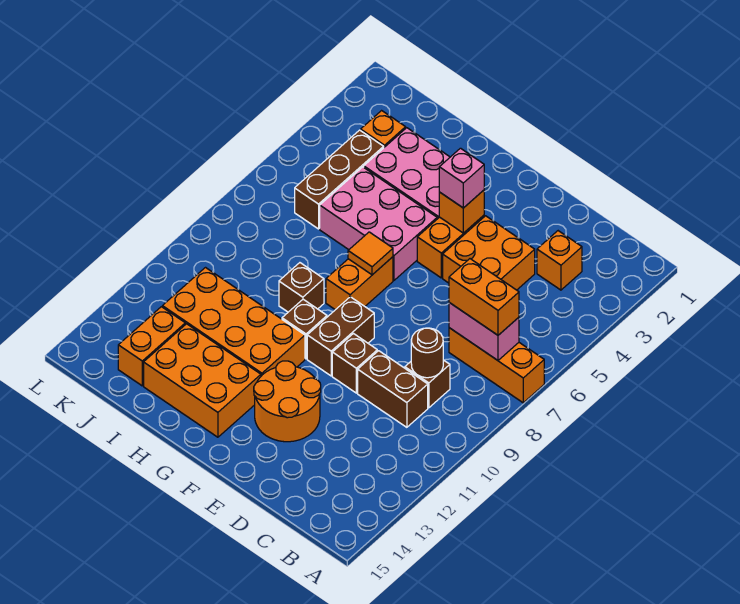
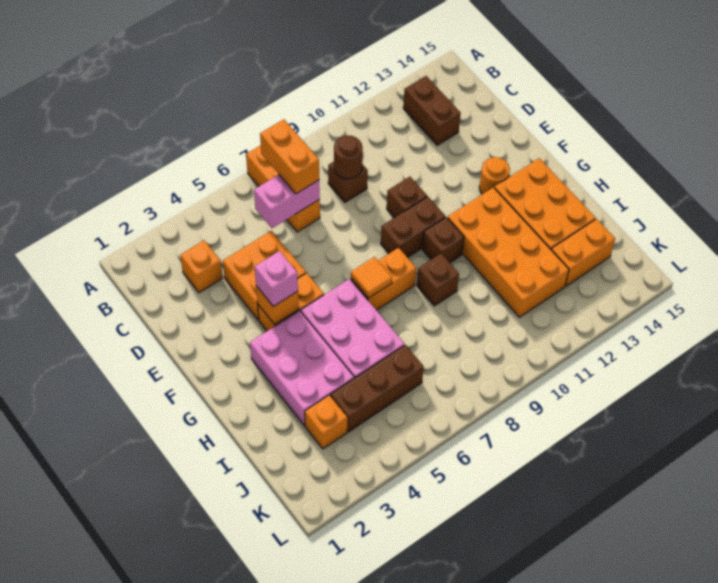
pink 1x2 brick [449,303,519,360] -> pink 1x2 brick turned to [254,175,320,228]
brown 1x2 brick [358,351,428,427] -> brown 1x2 brick moved to [403,76,461,145]
orange 2x2 round brick [254,361,321,442] -> orange 1x1 round brick [479,157,510,194]

